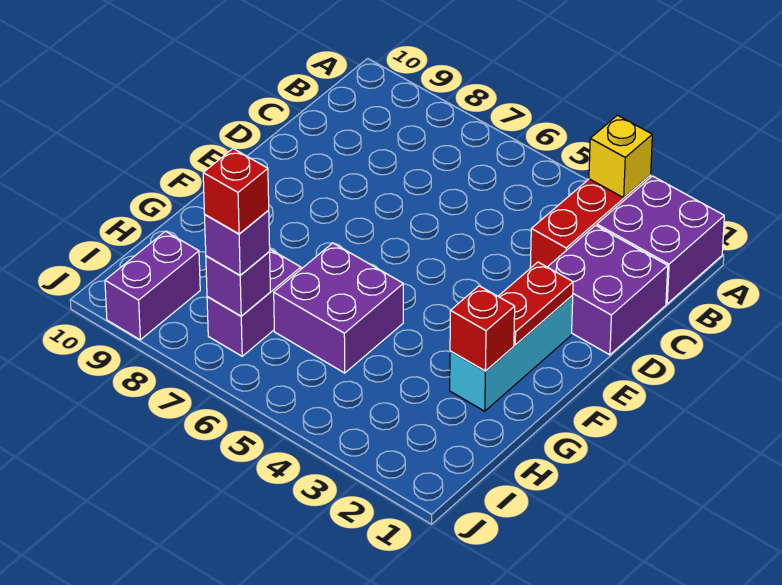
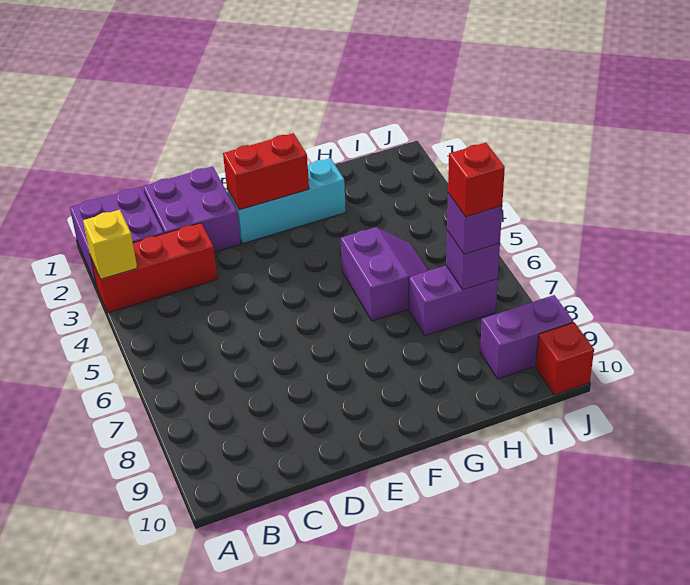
red 1x2 plate [498,262,573,345] -> red 1x2 brick [223,133,309,210]
red 1x1 brick [450,286,515,371] -> red 1x1 brick moved to [536,322,594,395]
purple 2x2 brick [274,243,403,373] -> purple 2x2 slope [341,227,428,321]

